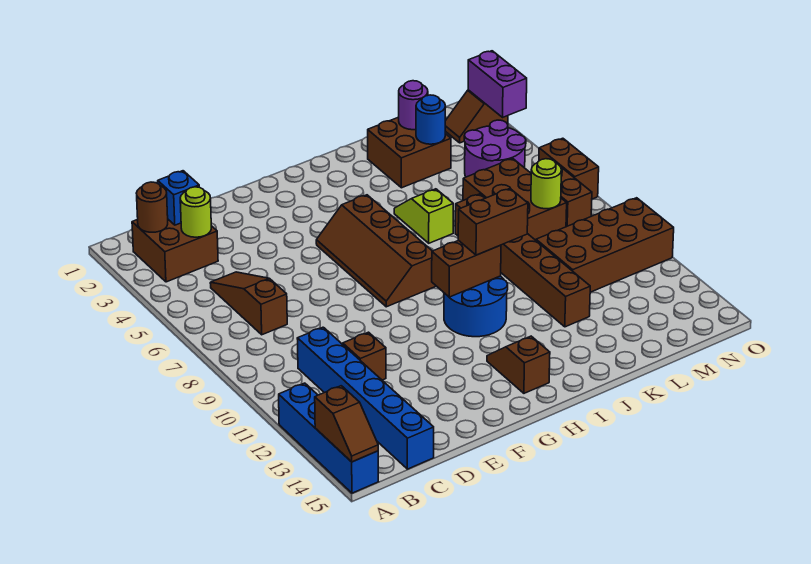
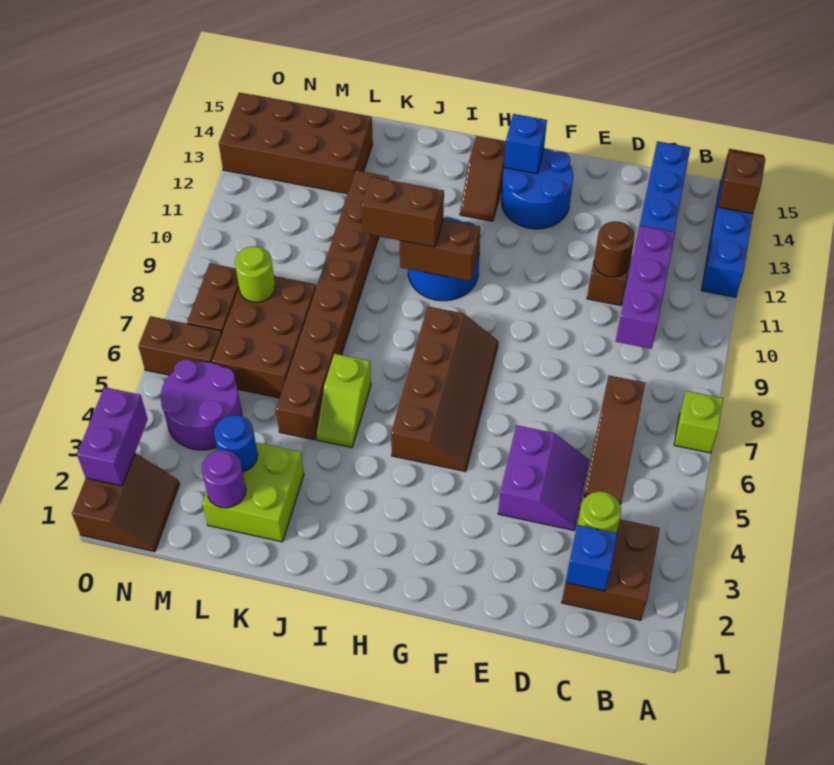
none -> lime 1x1 brick [674,391,723,453]
brown 1x1 round brick [137,182,168,232] -> brown 1x1 round brick moved to [594,221,635,277]
none -> purple 1x3 brick [616,225,675,349]
none -> purple 2x2 slope [498,425,589,530]
none -> blue 2x2 round brick [501,149,573,229]
none -> blue 1x1 brick [504,114,547,174]
brown 2x2 brick [368,117,451,188] -> lime 2x2 brick [202,442,304,542]
brown 1x6 brick [455,194,590,327] -> brown 1x8 brick [276,170,389,440]
brown 2x4 brick [536,198,674,292] -> brown 2x4 brick moved to [219,93,373,194]
brown 1x2 slope [445,90,508,143] -> brown 2x2 slope [72,453,179,552]
brown 1x2 brick [539,138,599,199] -> brown 1x2 brick turned to [138,316,222,375]

